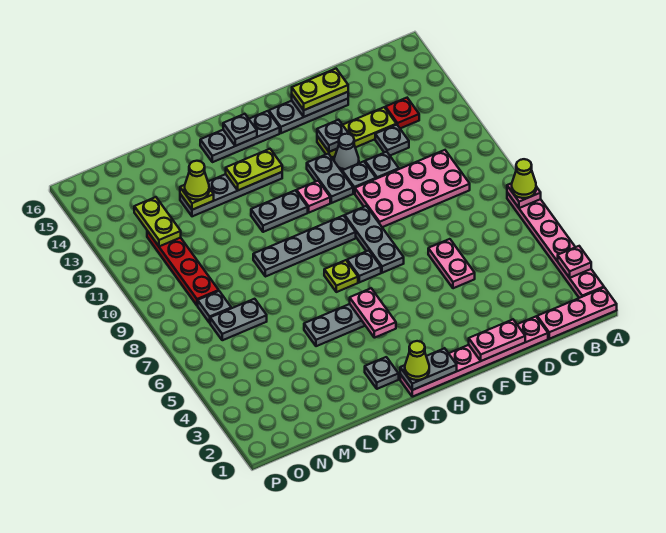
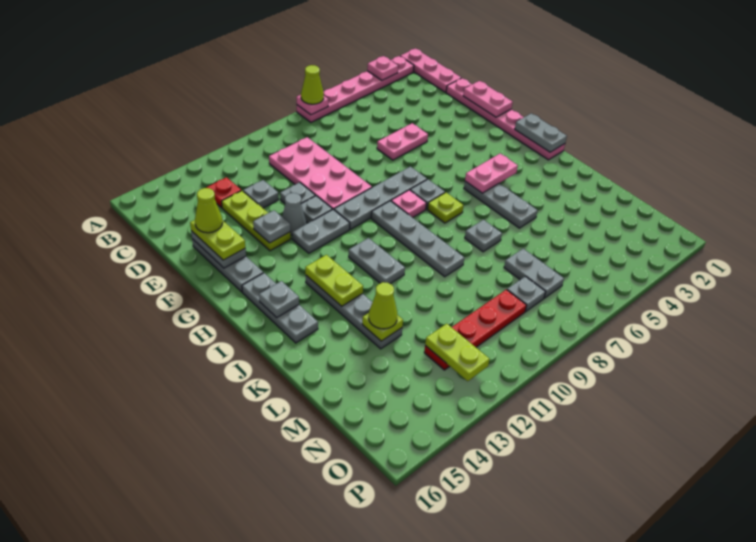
grey 1x3 plate [345,206,404,273] -> grey 1x4 plate [334,166,427,229]
pink 1x1 plate [297,181,330,213] -> pink 1x1 plate moved to [391,190,426,218]
lime 1x1 cone [405,341,429,380] -> lime 1x1 cone moved to [195,188,223,233]
grey 1x1 plate [365,357,399,389] -> grey 1x1 plate moved to [465,220,502,252]
lime 1x2 plate [134,197,181,246] -> lime 1x2 plate turned to [425,324,490,381]

